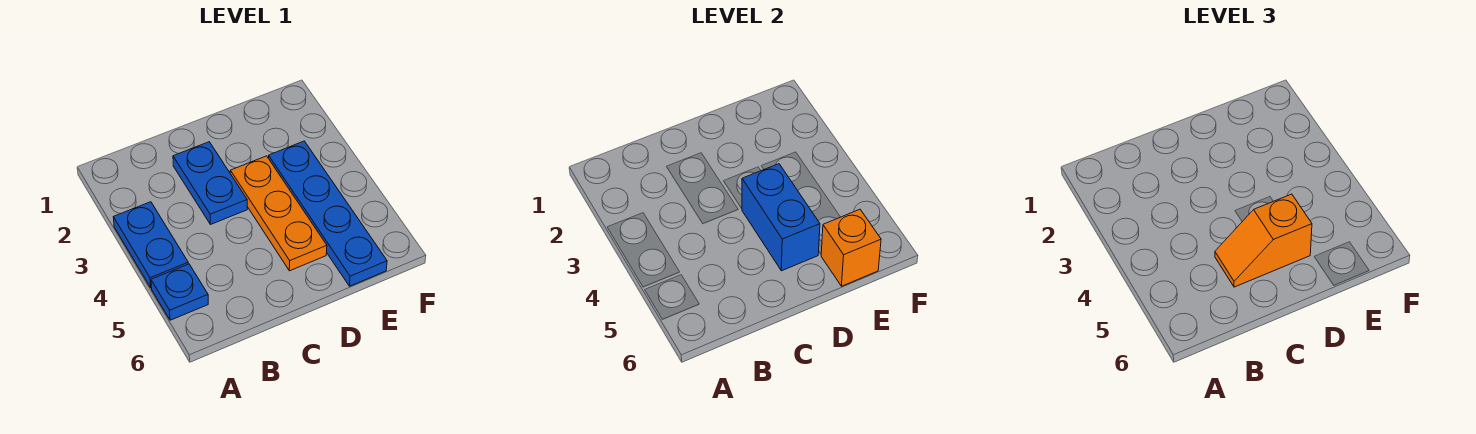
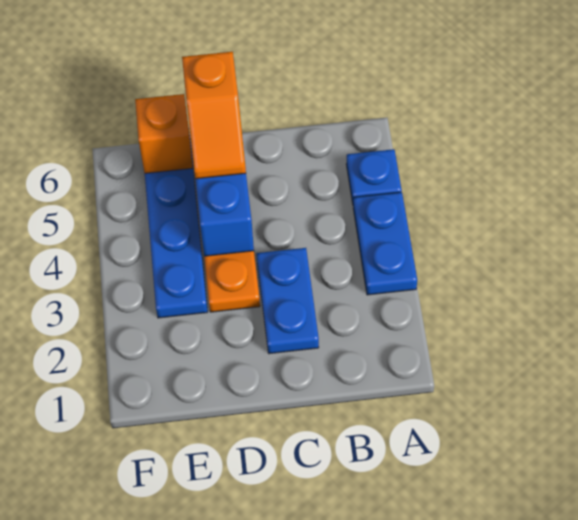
orange 1x2 slope [1215,194,1312,287] -> orange 1x2 slope turned to [182,52,246,179]

